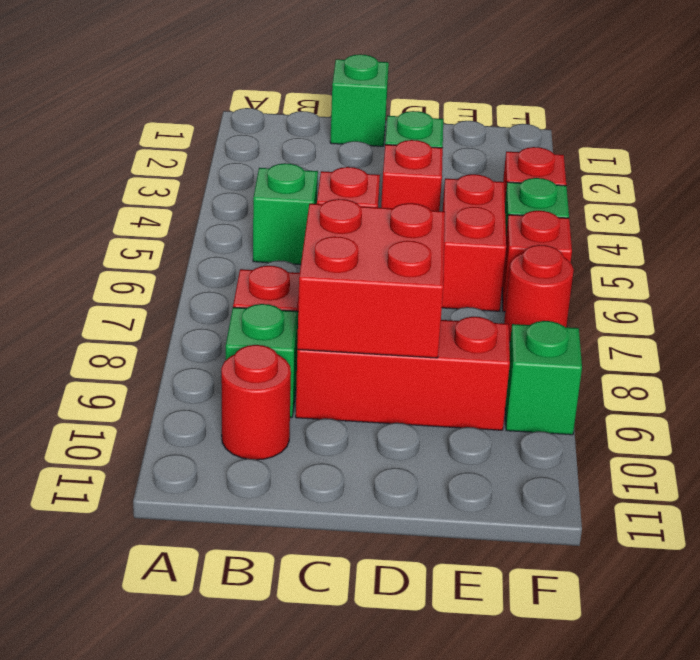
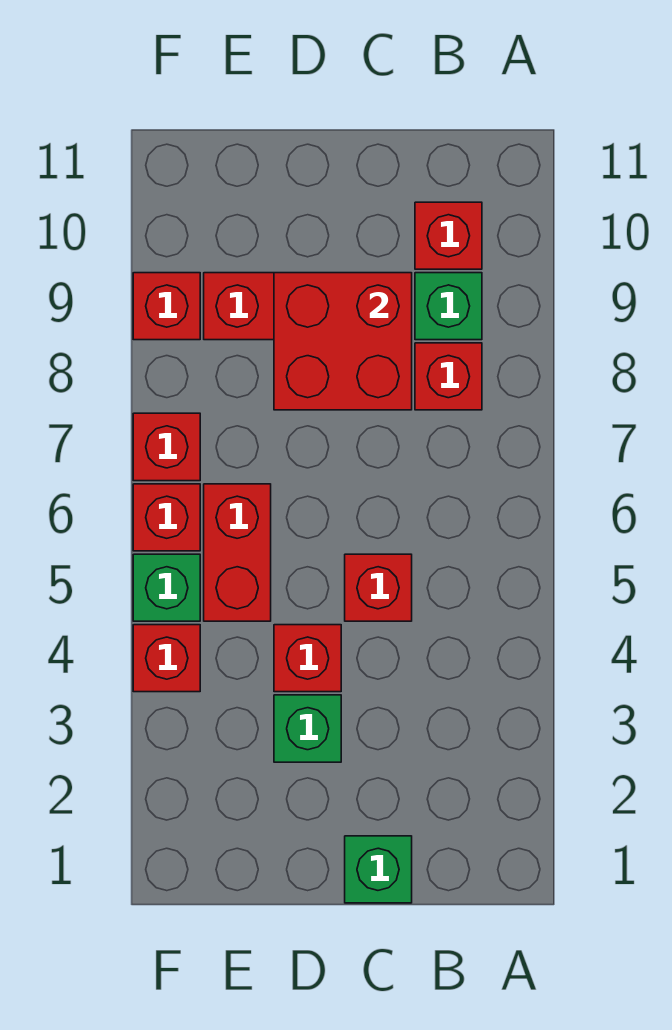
green 1x1 brick [253,163,318,264] -> none
red 1x1 round brick [221,345,291,460] -> red 1x1 brick [415,202,482,269]
red 1x1 round brick [504,245,574,342] -> red 1x1 brick [133,413,200,481]
green 1x1 brick [505,321,582,435] -> red 1x1 brick [133,273,200,340]

